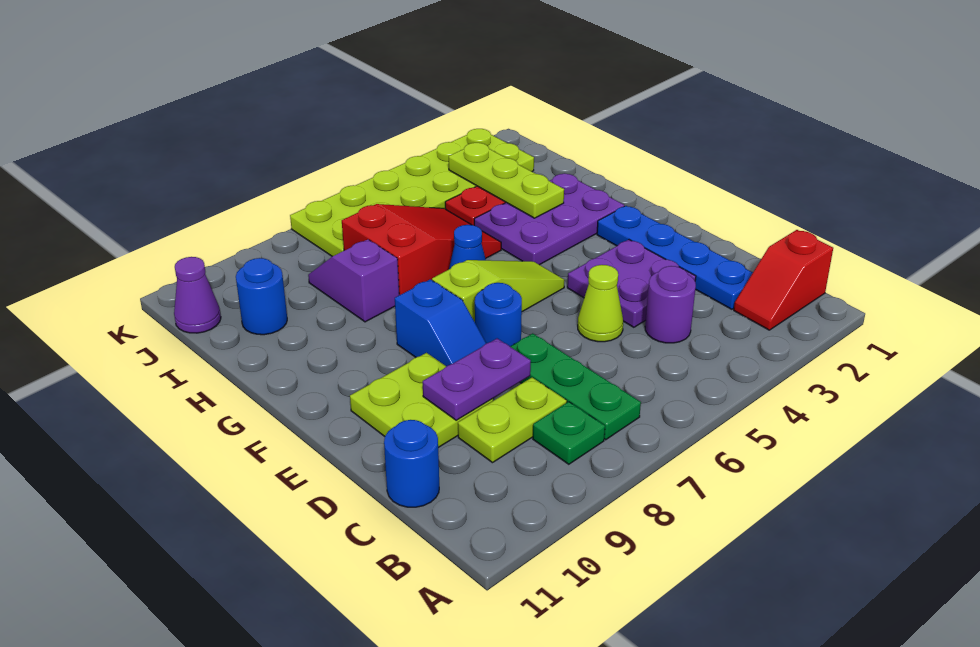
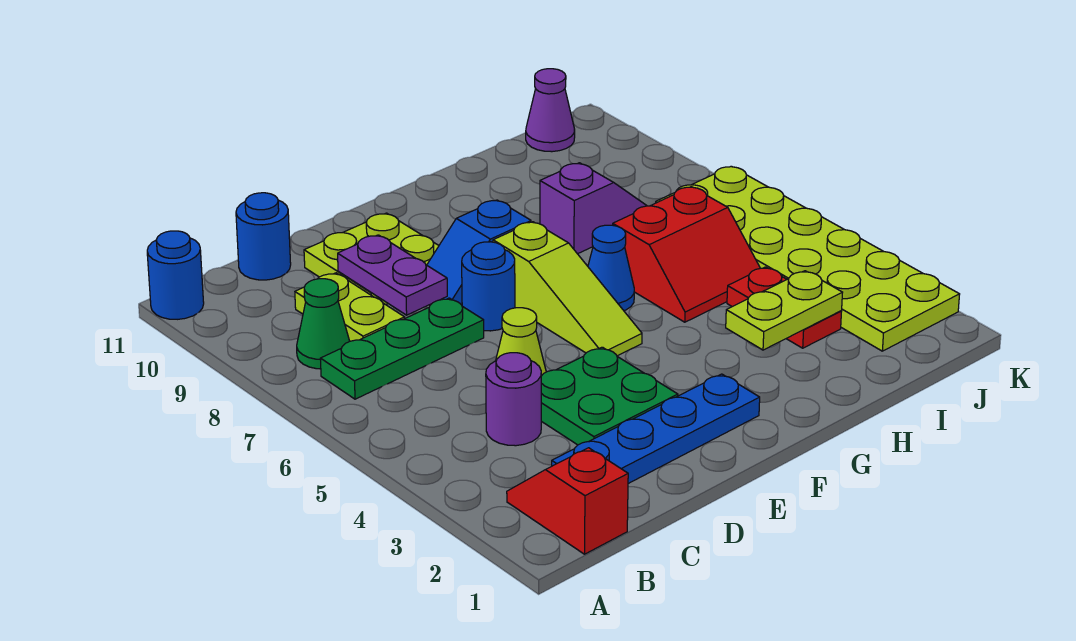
green 1x1 plate [533,402,605,464] -> green 1x1 cone [297,279,350,369]
purple 2x2 plate [567,240,696,327] -> green 2x2 plate [541,347,678,445]
purple 2x3 plate [474,173,624,265] -> none
lime 1x3 plate [449,143,564,218] -> lime 1x2 plate [726,271,843,350]
red 2x3 slope [342,204,501,295] -> red 2x2 slope [613,187,760,322]
blue 1x1 round brick [236,258,287,335] -> blue 1x1 round brick moved to [147,231,204,319]

